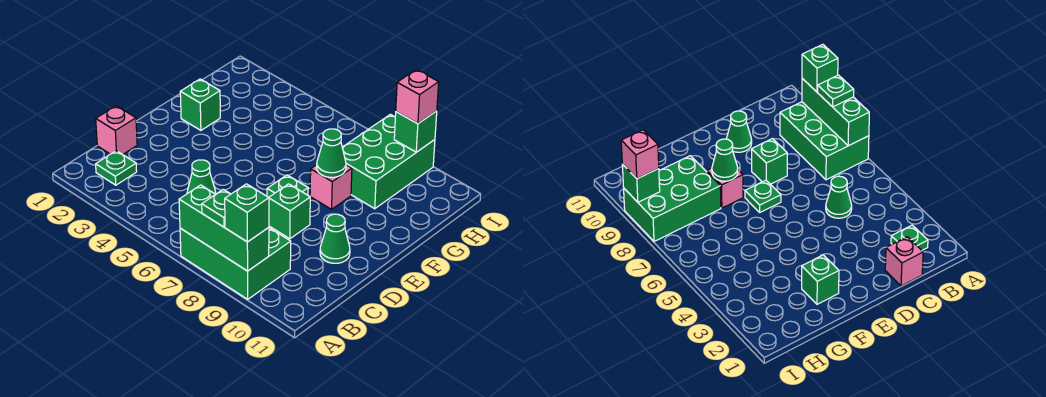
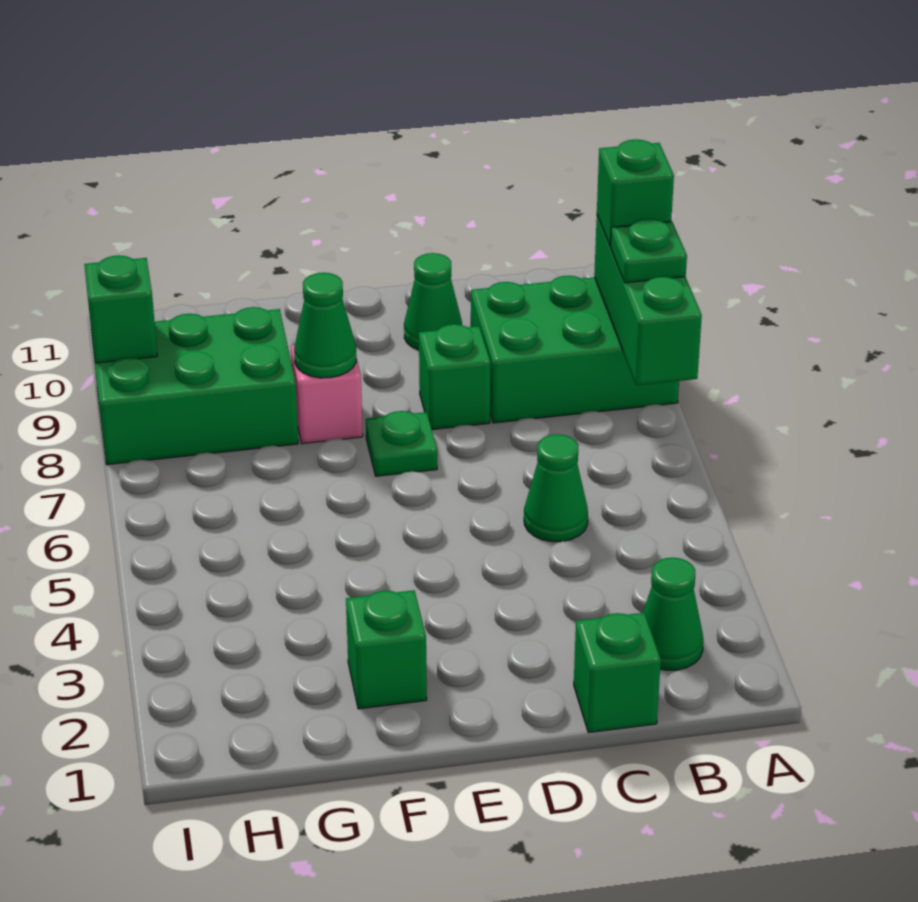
green 2x3 brick [180,228,291,299] -> green 2x3 brick turned to [471,276,679,423]
green 1x1 plate [96,151,137,185] -> green 1x1 cone [643,557,703,670]
pink 1x1 brick [96,106,137,155] -> green 1x1 brick [574,613,661,732]
pink 1x1 brick [396,70,439,124] -> none

